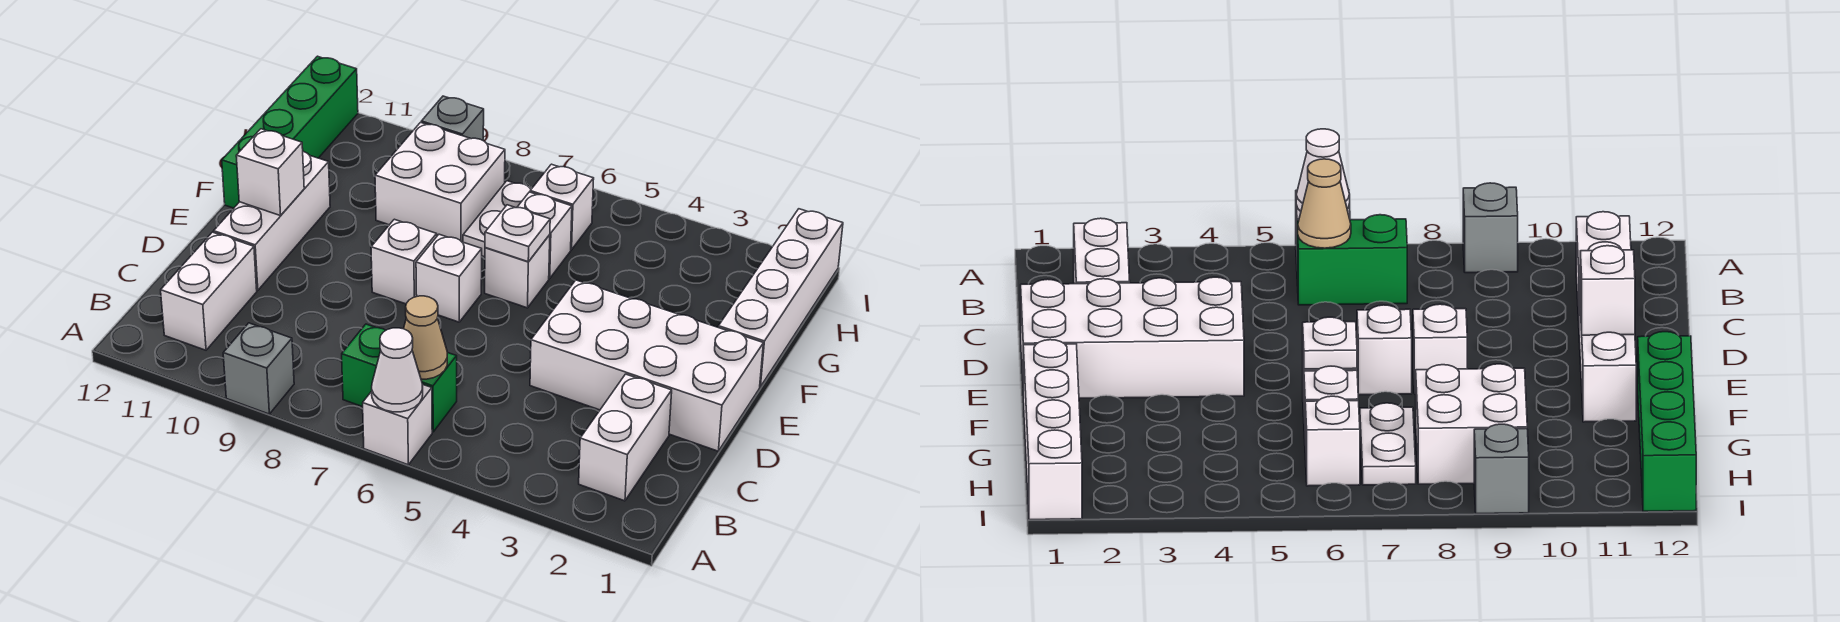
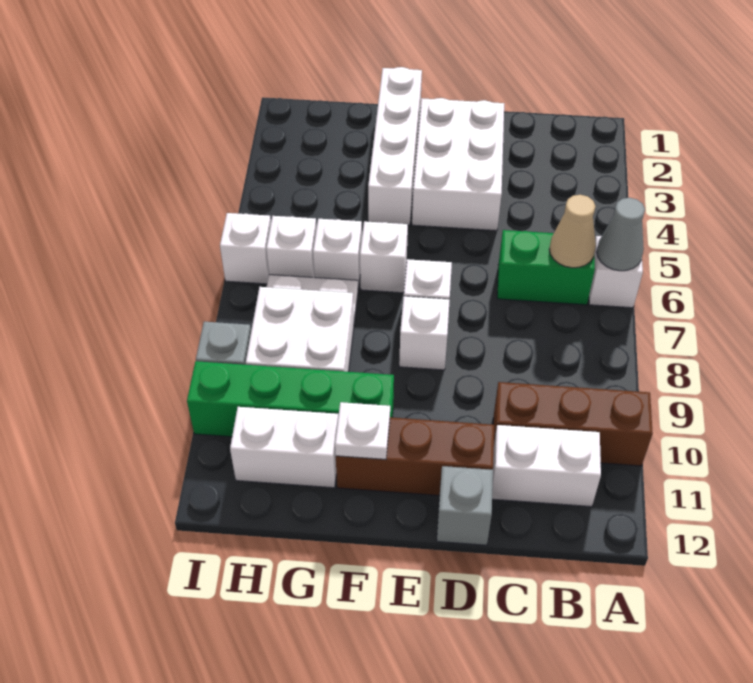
white 1x1 cone [372,328,423,412] -> grey 1x1 cone [597,198,645,271]
grey 1x1 brick [223,323,294,414] -> grey 1x1 brick moved to [437,466,493,545]
none -> brown 1x3 brick [493,382,653,466]
white 1x2 brick [579,374,672,501] -> white 1x2 brick moved to [230,407,338,488]
green 1x2 brick [342,324,457,432] -> green 1x2 brick turned to [497,230,595,305]
white 2x4 brick [530,280,763,451] -> white 2x3 brick [412,98,504,231]
white 1x3 brick [214,151,330,290] -> brown 1x3 brick [336,417,494,496]
white 1x1 brick [236,129,304,216] -> white 1x1 brick moved to [220,213,271,284]
white 1x4 brick [718,209,843,387] -> white 1x4 brick turned to [368,67,422,225]
white 1x1 plate [485,205,550,262] -> white 1x1 plate moved to [335,402,390,459]
green 1x4 brick [222,56,358,208] -> green 1x4 brick moved to [187,361,394,437]

